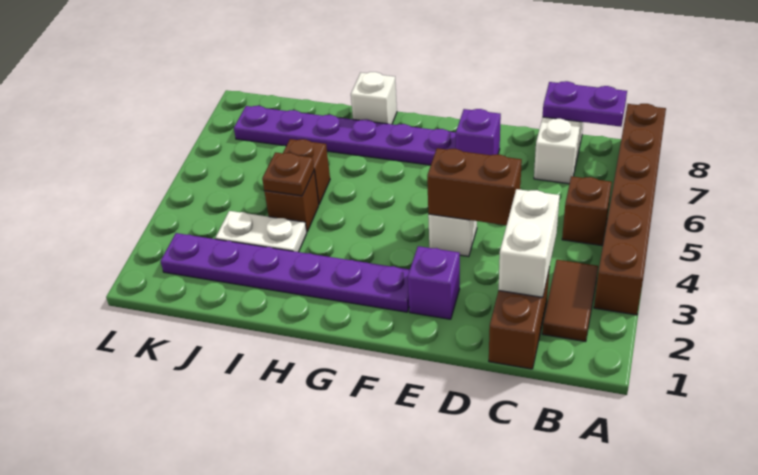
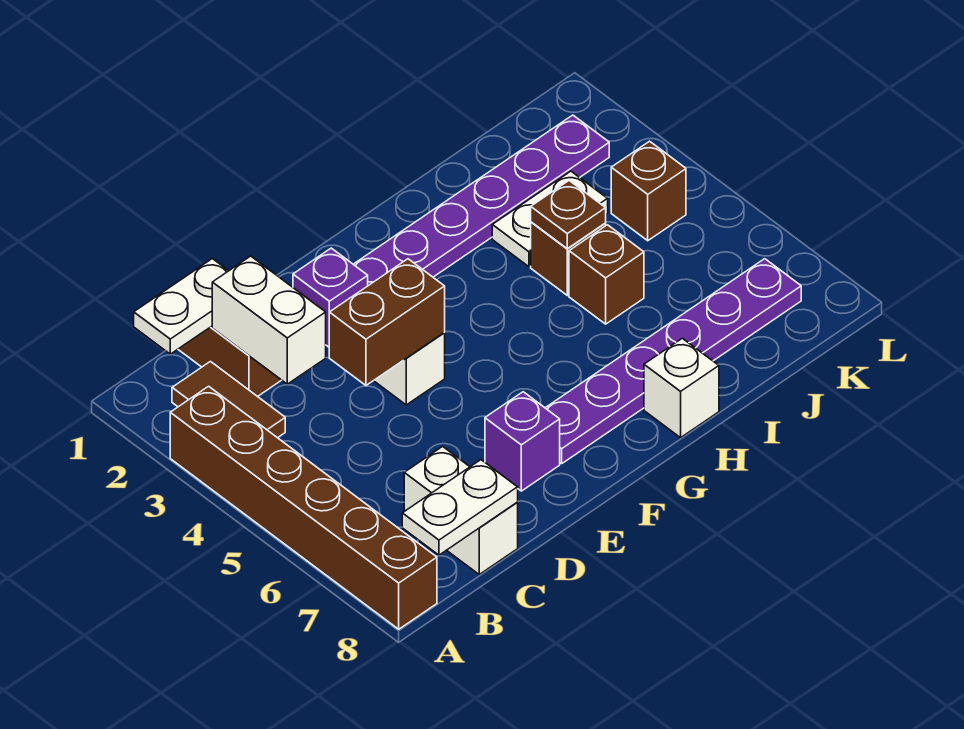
none -> white 1x2 plate [134,259,228,354]
brown 1x1 brick [562,176,612,246] -> brown 1x1 brick moved to [611,141,686,241]
purple 1x2 plate [543,81,627,127] -> white 1x2 plate [402,460,518,555]

